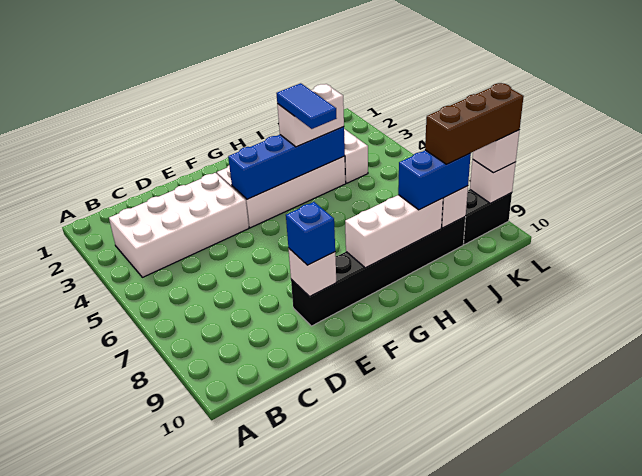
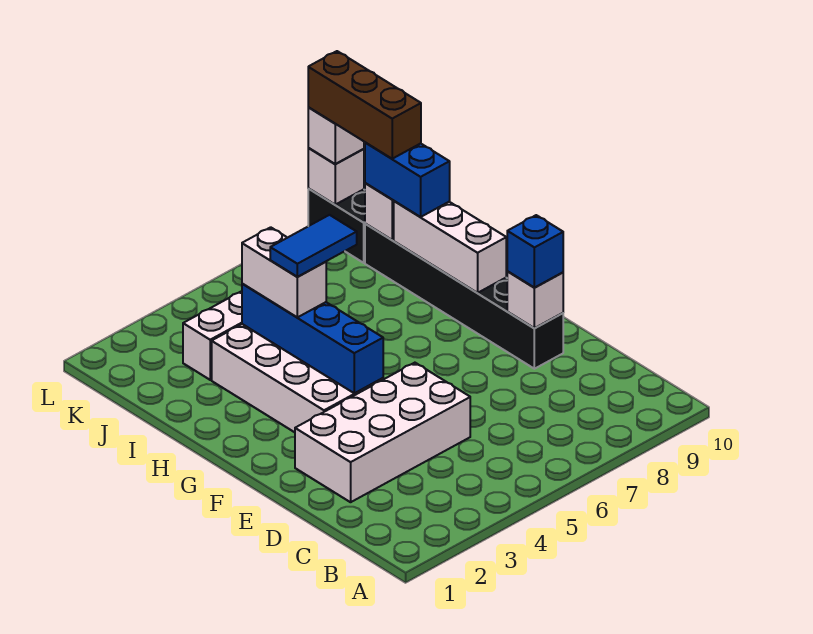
white 2x4 brick [109,173,249,277] -> white 2x4 brick turned to [295,363,470,502]

